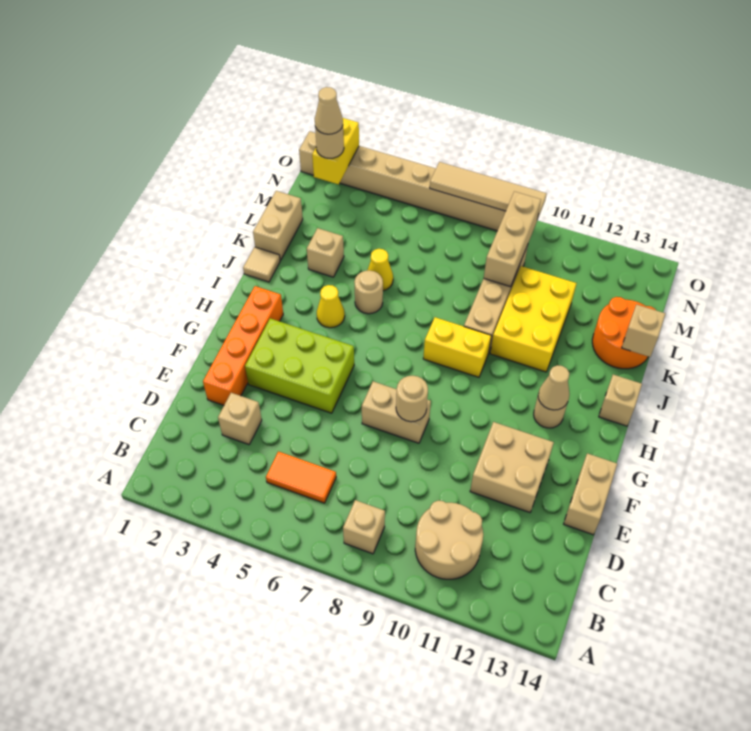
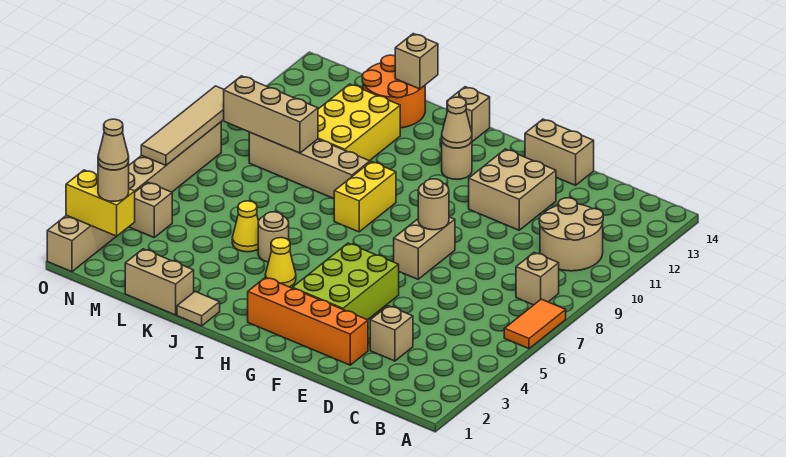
orange 1x2 tile [266,451,336,503] -> orange 1x2 tile moved to [504,299,566,349]
yellow 2x3 brick [490,266,577,372] -> yellow 2x3 brick turned to [318,84,400,161]
tan 1x1 brick [307,228,344,277] -> tan 1x1 brick moved to [130,182,172,237]

